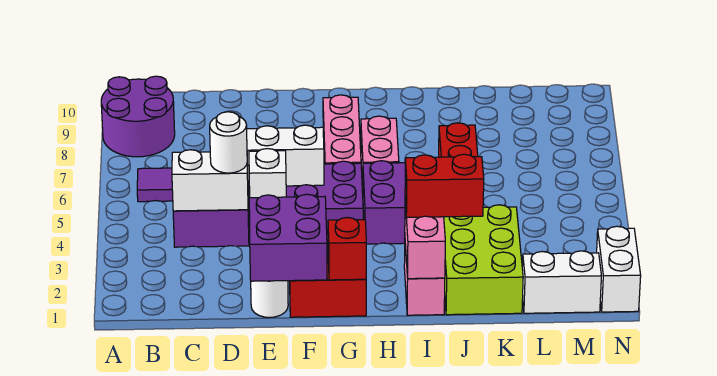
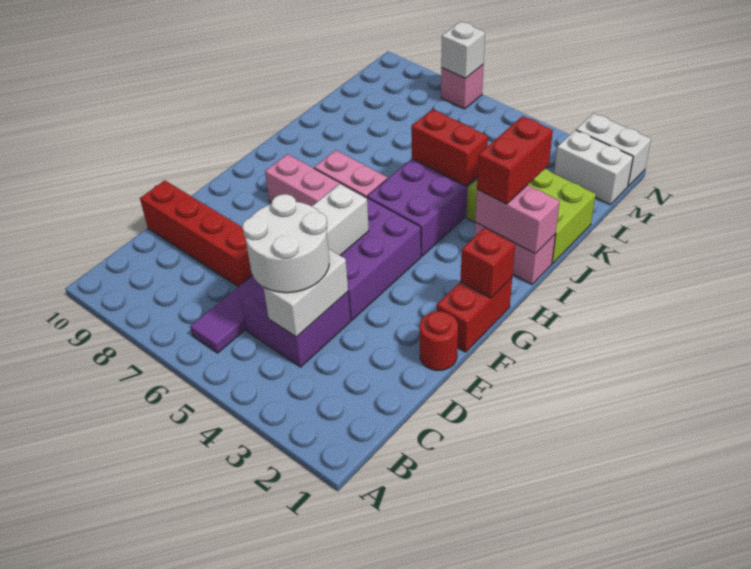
purple 2x2 round brick [101,76,175,157] -> none
white 1x1 round brick [210,112,247,173] -> white 2x2 round brick [243,194,329,293]
none -> red 1x4 brick [140,180,252,287]
white 1x1 round brick [251,281,288,318] -> red 1x1 round brick [420,311,458,371]
purple 2x2 brick [249,194,327,281] -> none
white 1x1 brick [249,149,286,198] -> white 1x1 brick moved to [441,22,485,78]
white 1x2 brick [522,251,601,313] -> white 1x2 brick turned to [554,130,633,204]
none -> pink 1x1 brick [441,65,484,109]

